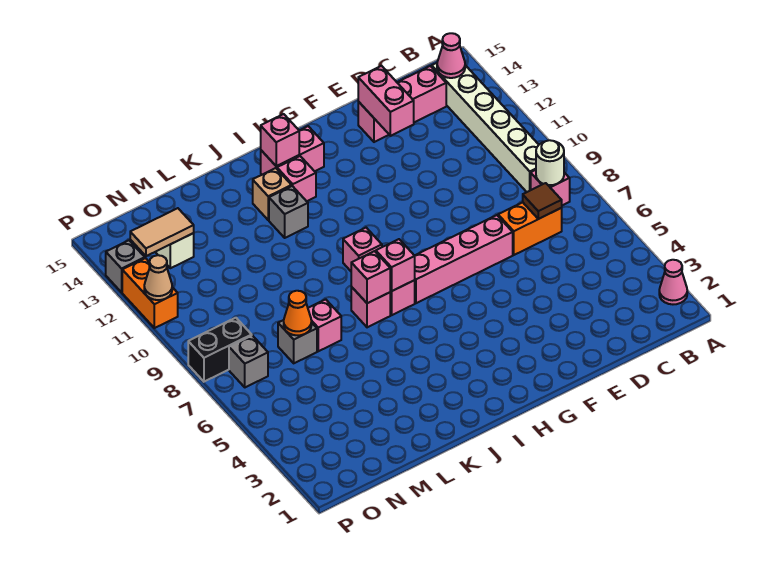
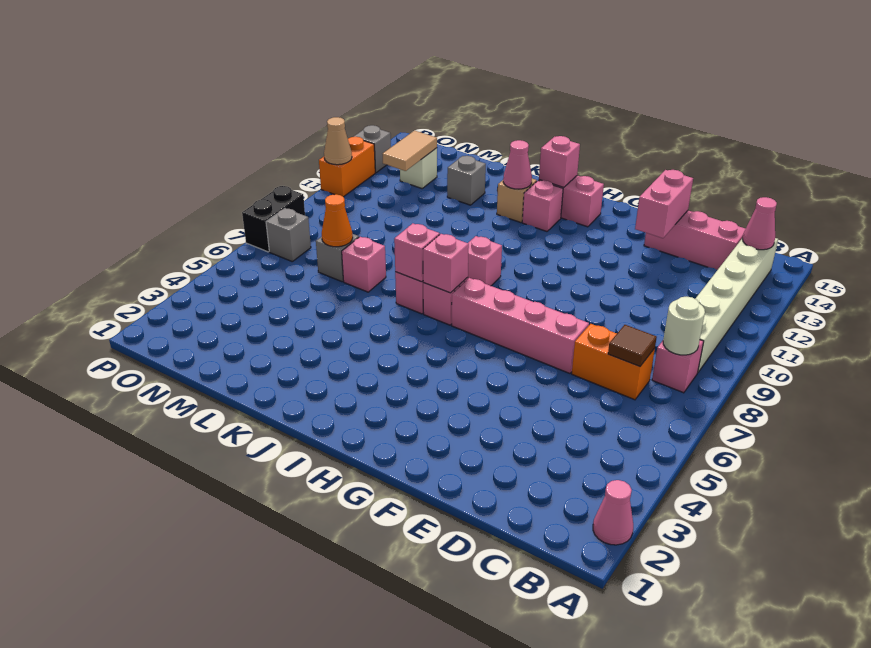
grey 1x1 brick [269,186,308,238] -> grey 1x1 brick moved to [447,156,486,205]
none -> pink 1x1 cone [503,140,532,189]
tan 1x2 tile [130,208,194,256] -> tan 1x2 tile turned to [383,131,437,171]
black 1x2 brick [188,318,252,382] -> black 1x2 brick turned to [242,186,305,252]

